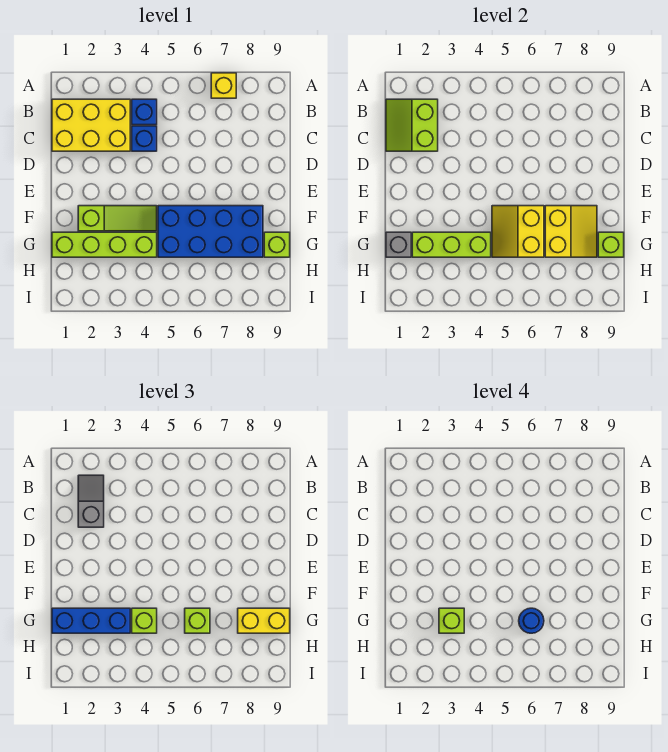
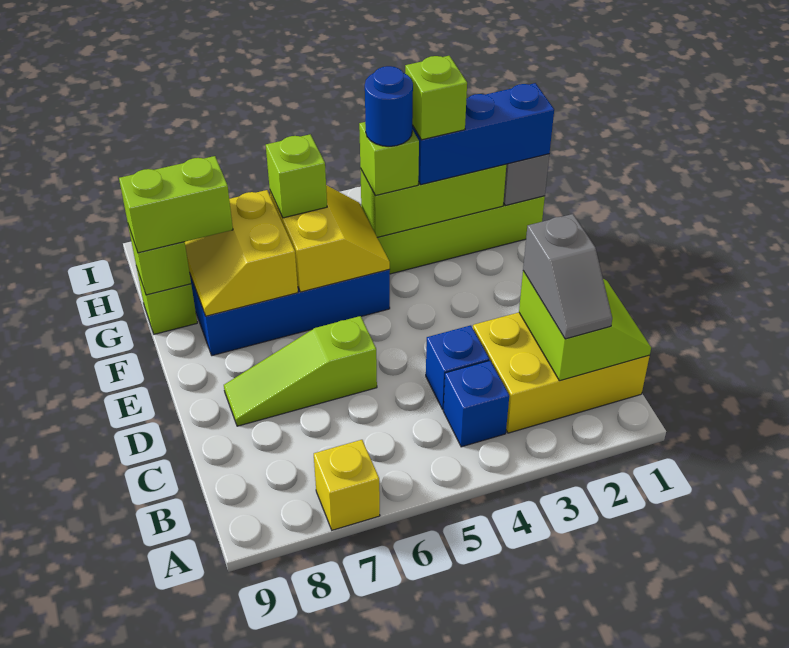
lime 1x3 slope [78,206,157,231] -> lime 1x3 slope moved to [224,316,377,426]
blue 1x1 round brick [519,608,544,633] -> blue 1x1 round brick moved to [365,66,413,146]
yellow 1x2 brick [238,608,290,633] -> lime 1x2 brick [119,156,233,253]

